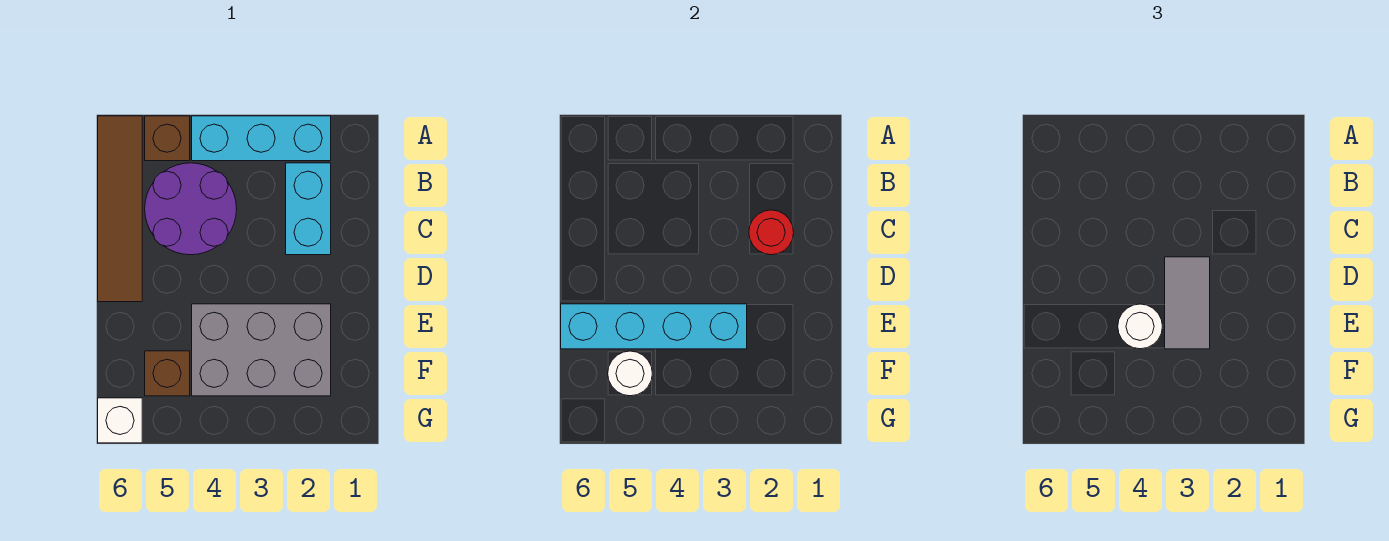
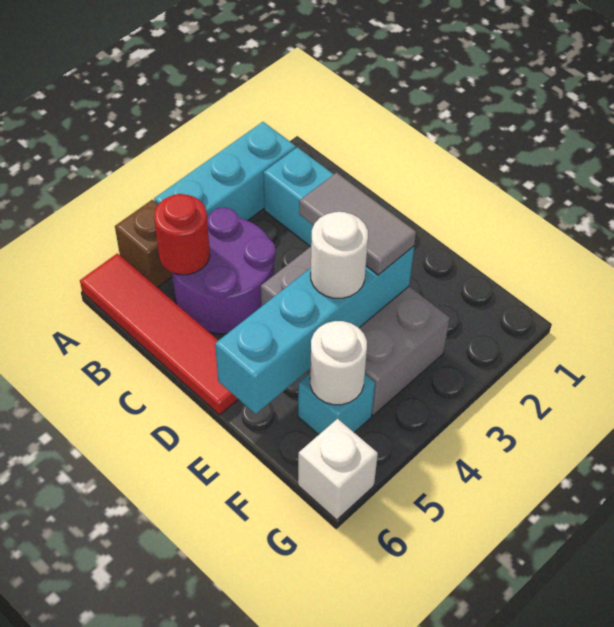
brown 1x4 tile [98,116,142,302] -> red 1x4 tile [80,253,238,415]
red 1x1 round brick [749,210,794,255] -> red 1x1 round brick moved to [154,194,210,275]
grey 2x3 brick [192,304,331,396] -> grey 2x3 brick turned to [261,247,450,415]
brown 1x1 brick [145,351,190,396] -> cyan 1x1 brick [298,373,375,435]

